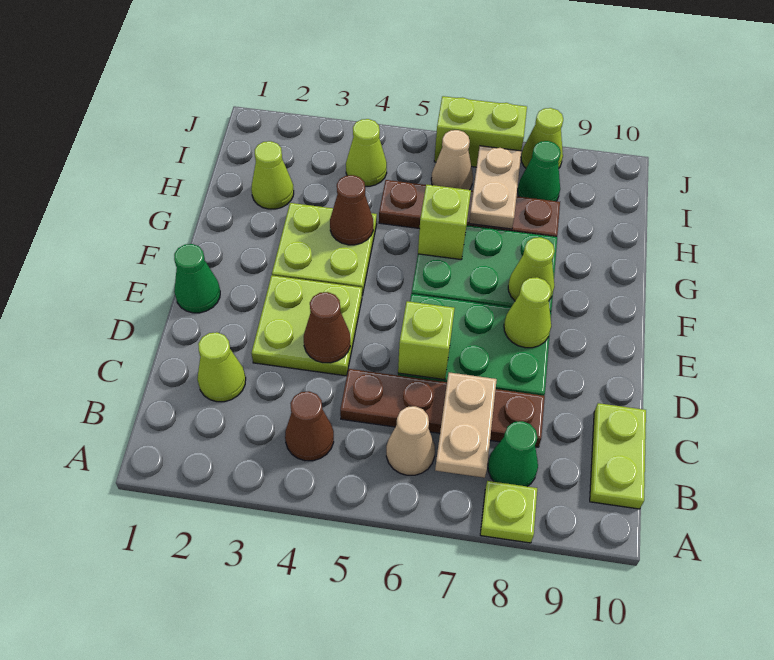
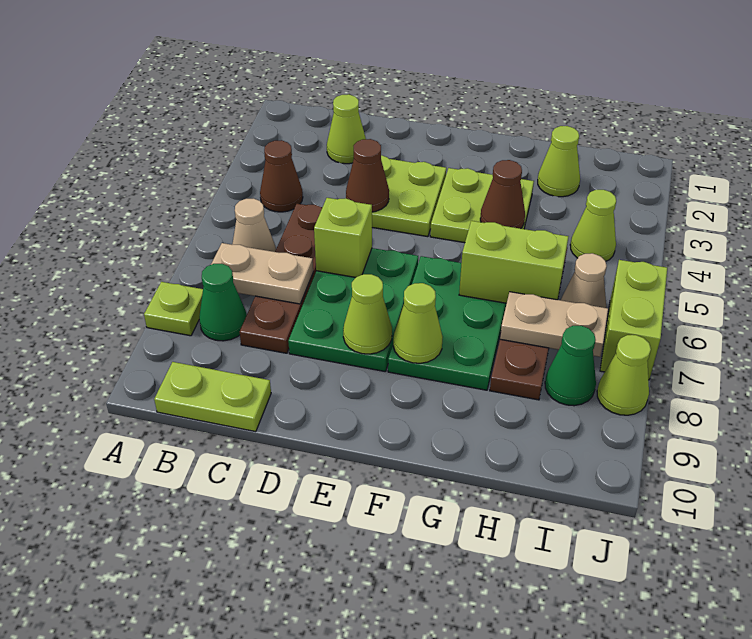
green 1x1 cone [174,244,220,313] -> none
lime 1x1 brick [418,184,471,259] -> lime 1x2 brick [459,221,568,303]

